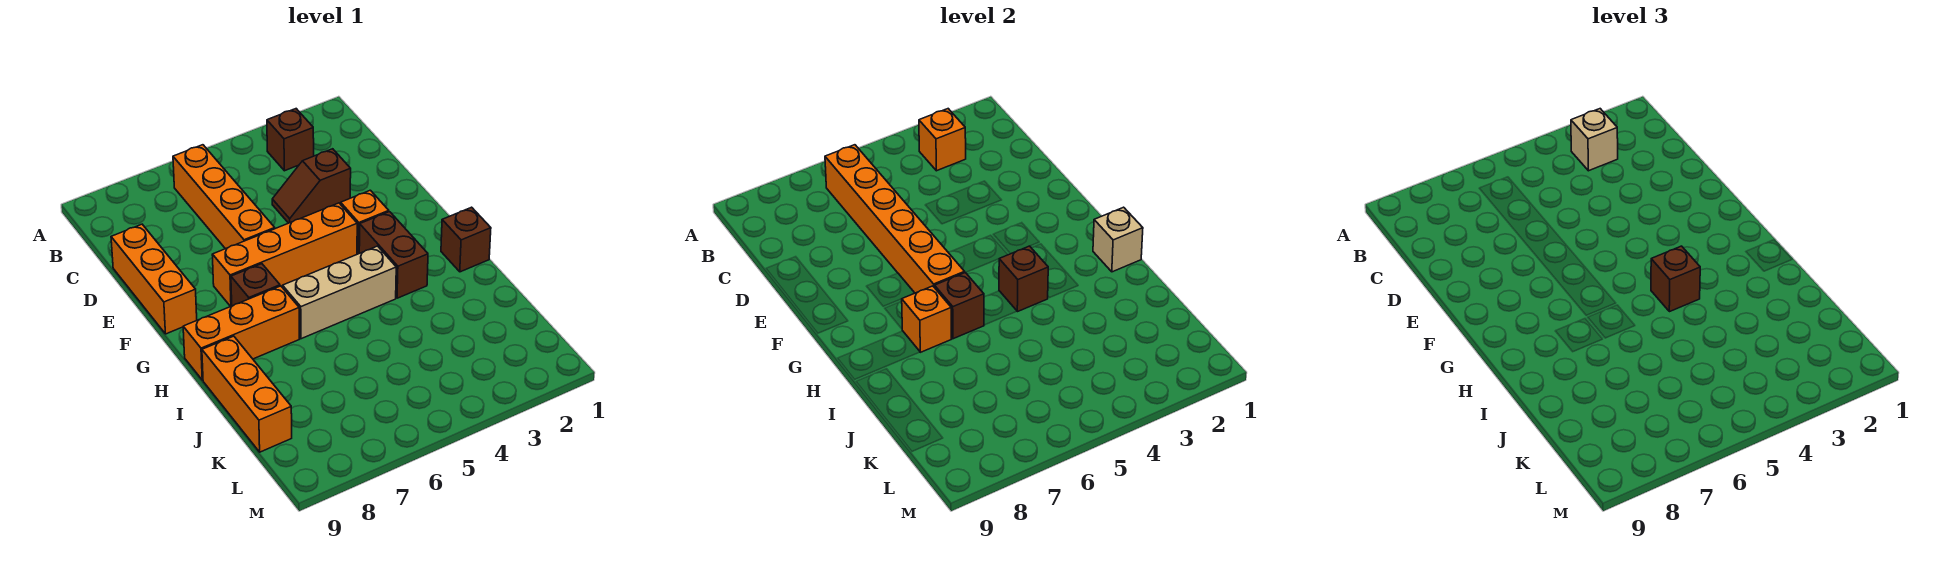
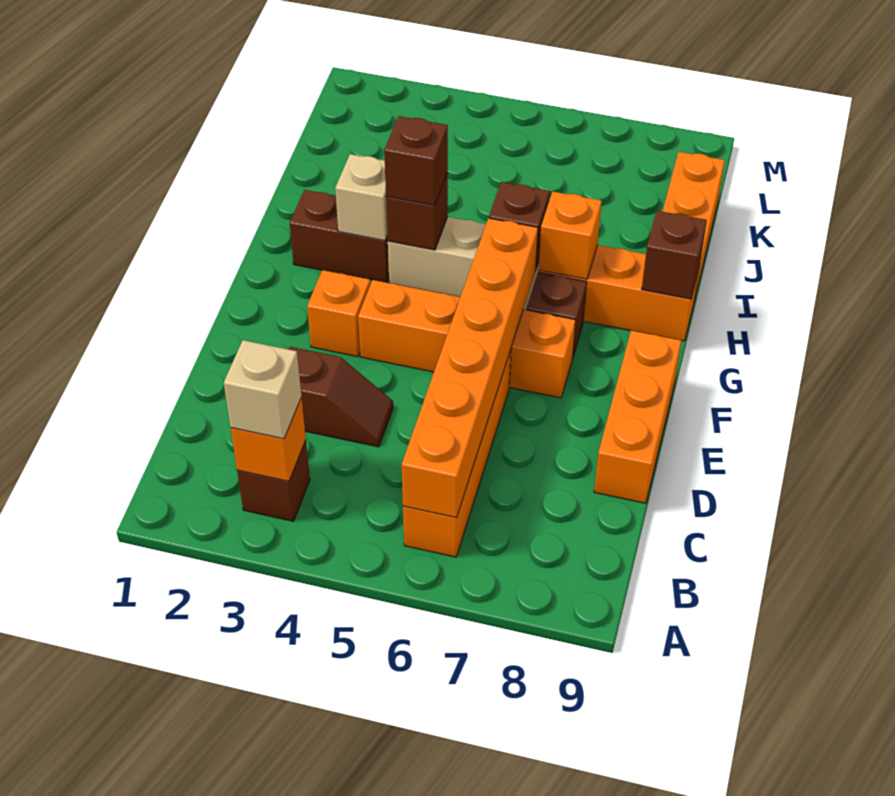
brown 1x2 brick [359,212,428,298] -> brown 1x2 brick turned to [290,190,389,283]
brown 1x1 brick [441,207,491,272] -> brown 1x1 brick moved to [642,211,707,299]
tan 1x1 brick [1093,207,1143,272] -> tan 1x1 brick moved to [335,154,387,241]

